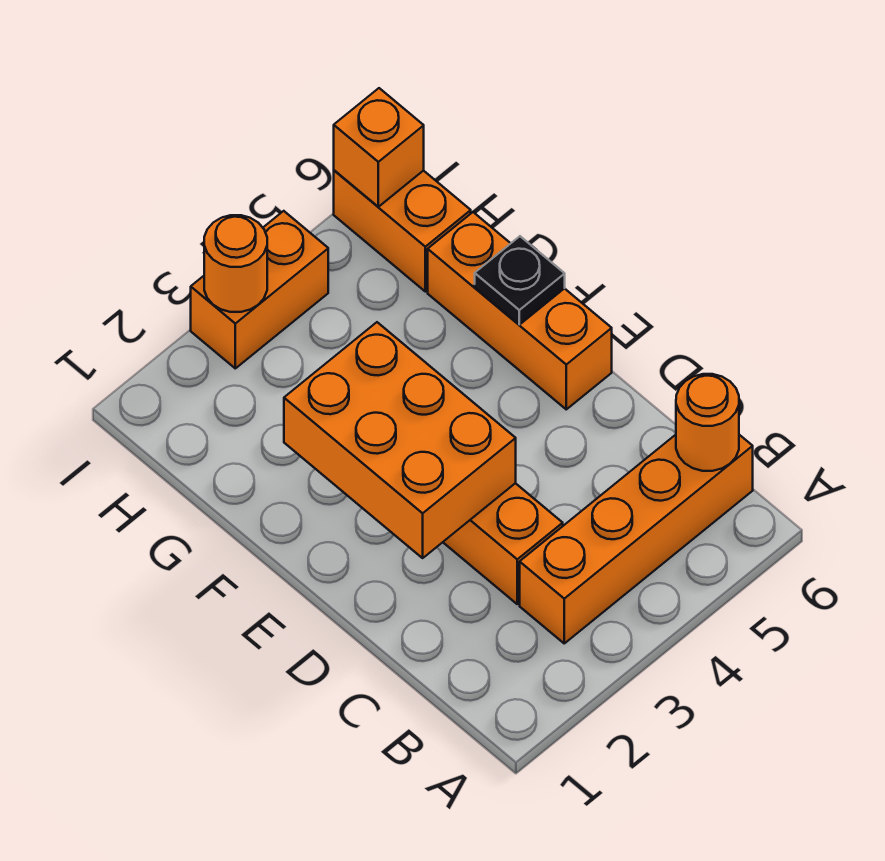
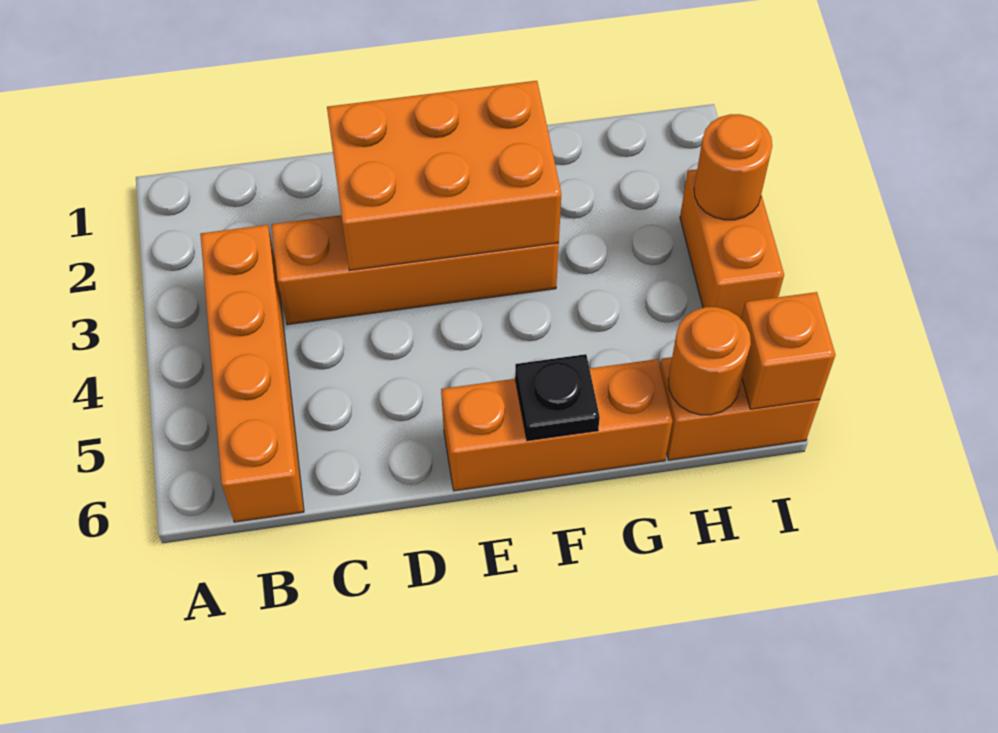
orange 1x1 round brick [676,374,739,471] -> orange 1x1 round brick moved to [668,307,751,415]

